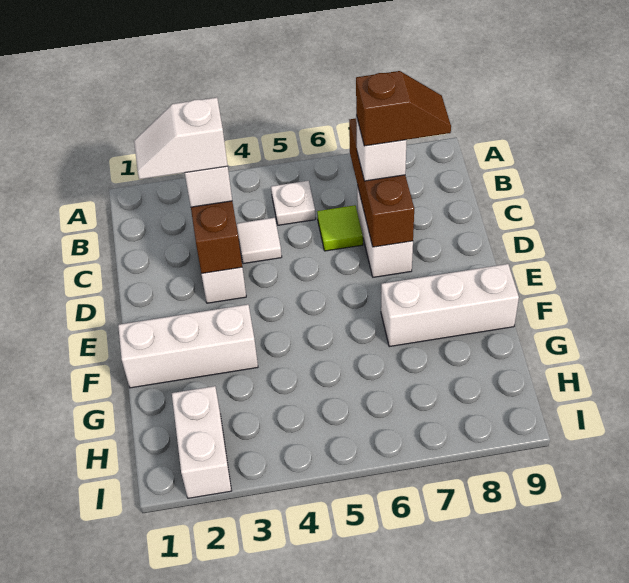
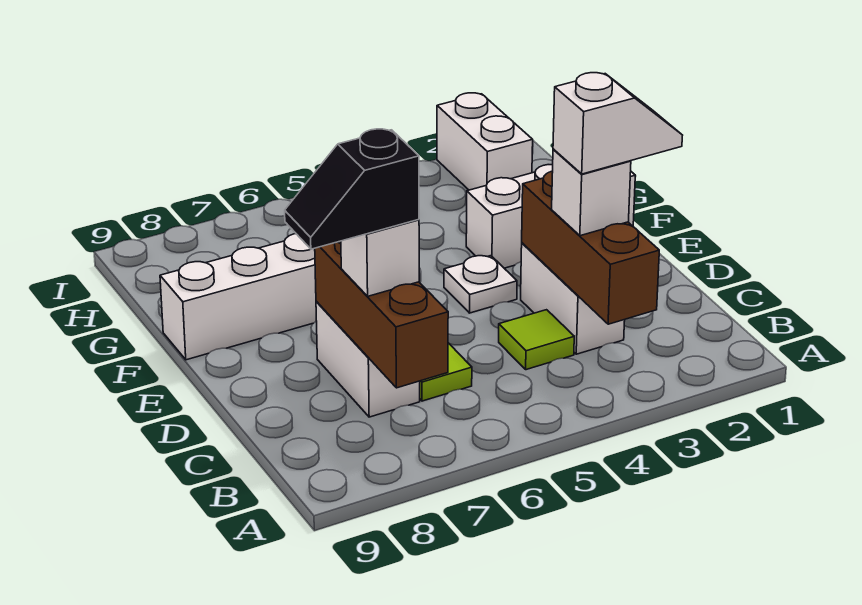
white 1x1 plate [271,181,316,225] -> white 1x1 plate moved to [444,256,517,313]
white 1x1 tile [236,218,282,264] -> lime 1x1 tile [499,310,574,370]
brown 1x2 slope [356,71,451,146] -> black 1x2 slope [285,129,419,249]

